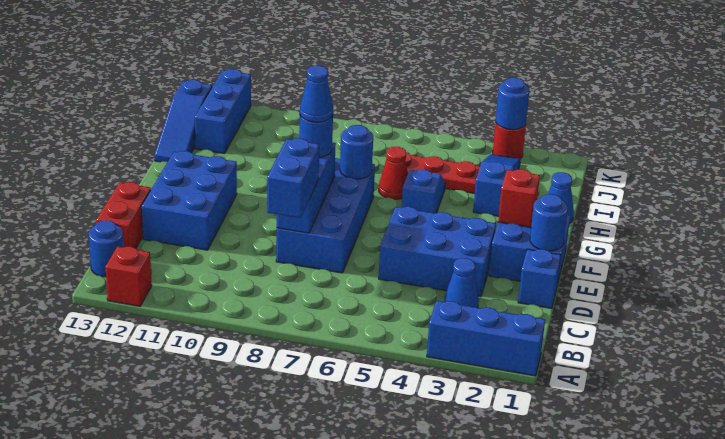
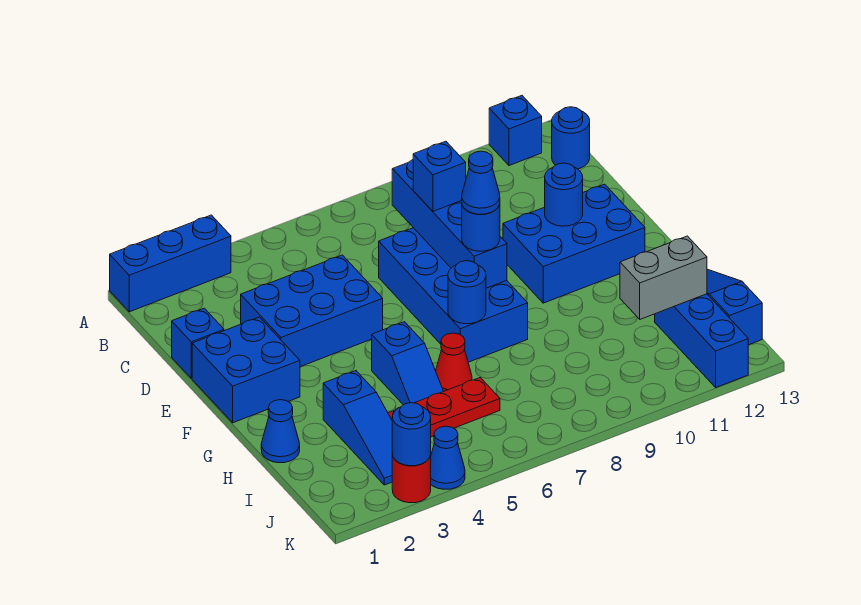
red 1x1 brick [105,247,152,306] -> blue 1x1 brick [489,96,542,165]
blue 1x1 cone [444,258,479,308] -> blue 1x1 cone moved to [431,426,465,489]
blue 1x2 brick [267,138,319,218] -> blue 1x1 brick [413,141,466,211]
red 1x2 brick [96,182,151,248] -> none
blue 1x3 brick [277,142,336,233] -> blue 1x4 brick [392,160,507,288]
blue 2x3 brick [142,151,237,250] -> blue 2x3 brick turned to [503,184,645,303]
blue 1x1 round brick [530,194,568,251] -> blue 1x1 round brick moved to [545,163,583,226]
red 1x1 brick [498,169,540,227] -> none
none -> grey 1x2 brick [620,236,707,319]

